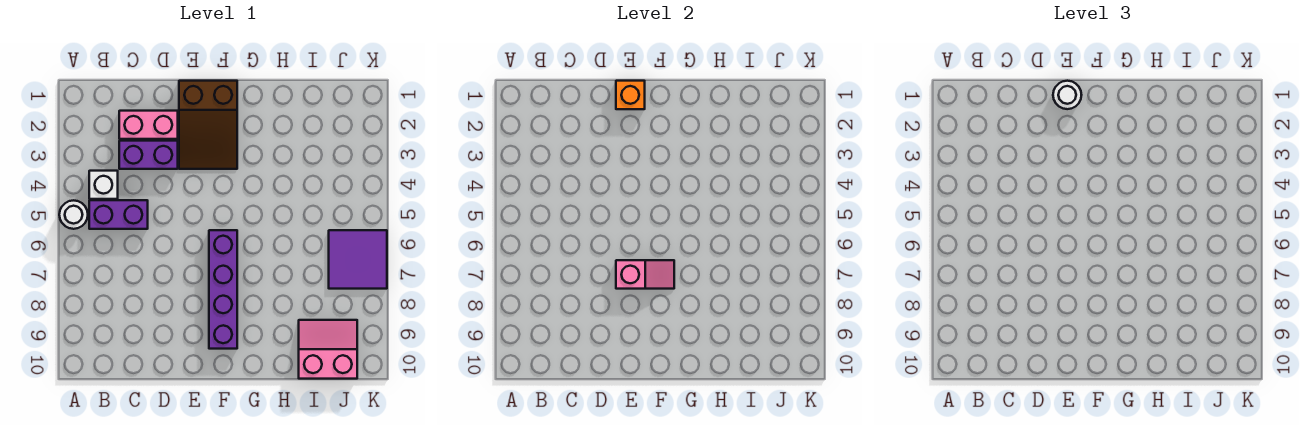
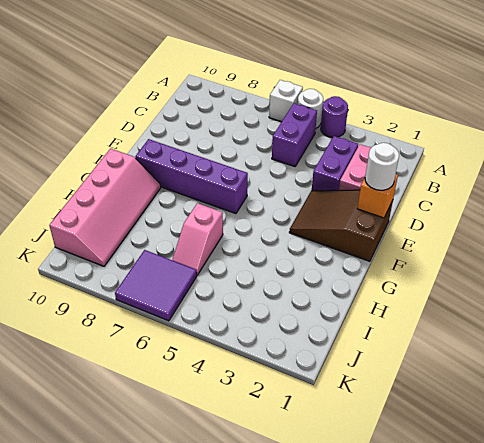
none -> purple 1x1 round brick [321,96,348,138]
white 1x1 brick [89,171,118,199] -> white 1x1 brick moved to [269,80,303,122]
pink 1x2 slope [616,260,674,289] -> pink 1x2 slope moved to [173,203,223,275]
pink 2x2 slope [299,320,357,379] -> pink 2x4 slope [49,149,161,266]

